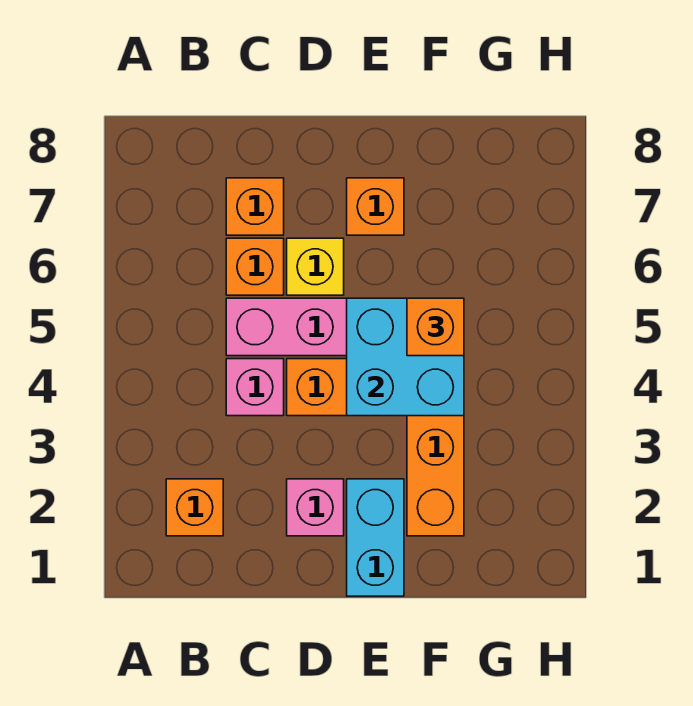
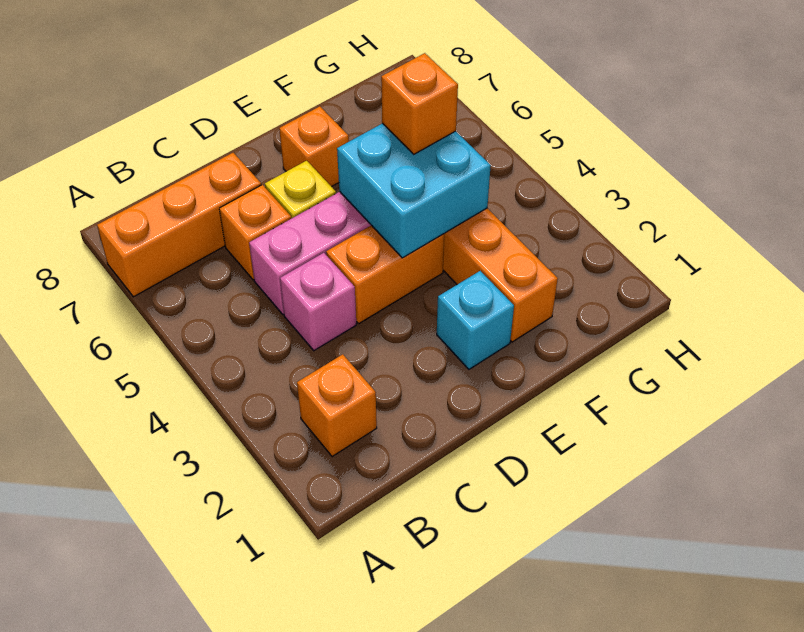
orange 1x1 brick [226,178,284,235] -> orange 1x3 brick [97,153,261,297]
pink 1x1 brick [287,479,344,536] -> none
cyan 1x2 brick [347,479,404,596] -> cyan 1x1 brick [437,271,514,369]

